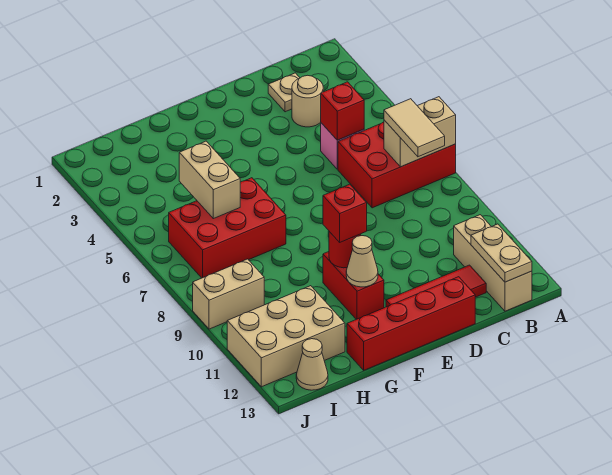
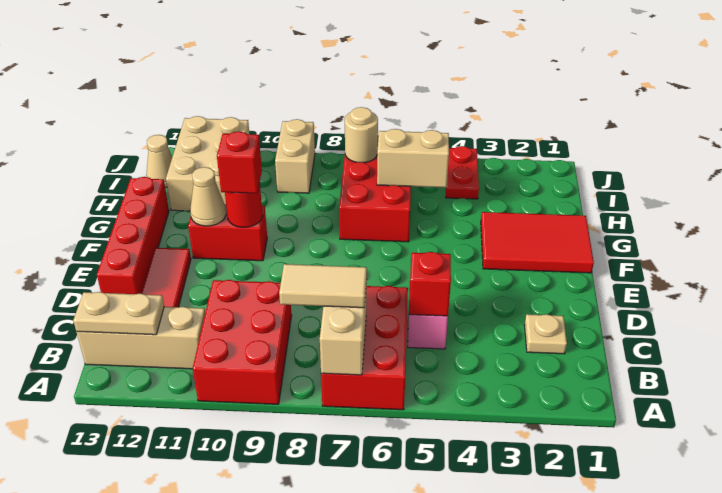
none -> red 2x3 brick [193,280,292,404]
tan 1x1 round brick [292,75,323,127] -> tan 1x1 round brick moved to [345,107,378,163]
none -> red 2x3 tile [481,212,594,273]
none -> red 1x2 plate [446,146,479,199]

